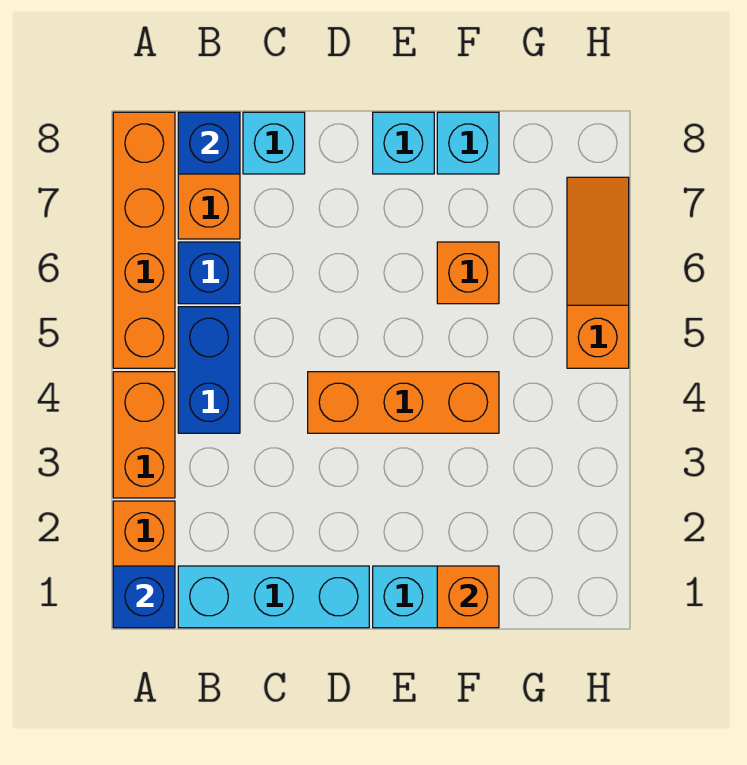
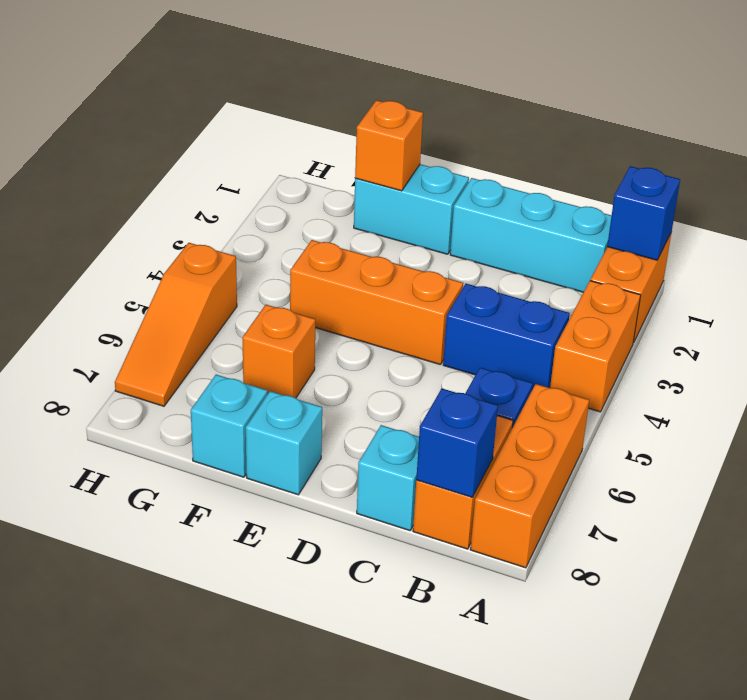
orange 1x4 brick [113,112,175,368] -> orange 1x3 brick [470,384,589,568]
blue 1x2 brick [178,307,240,433] -> blue 1x2 brick turned to [443,284,570,390]

